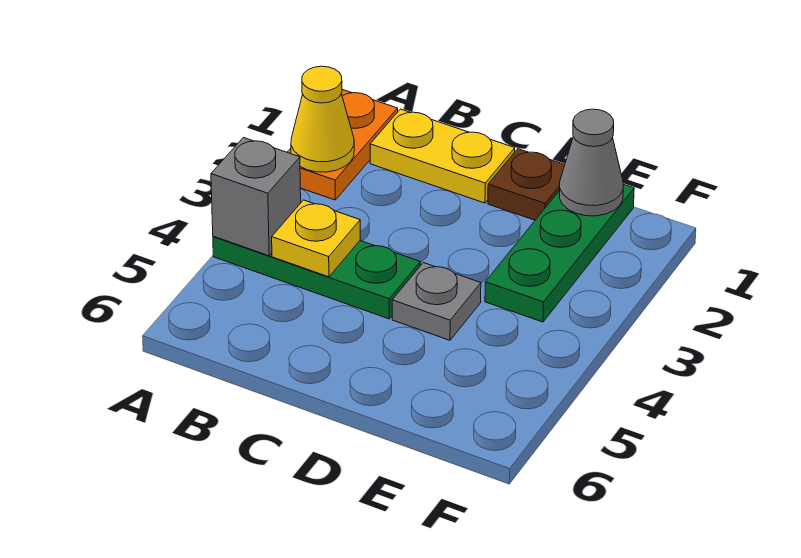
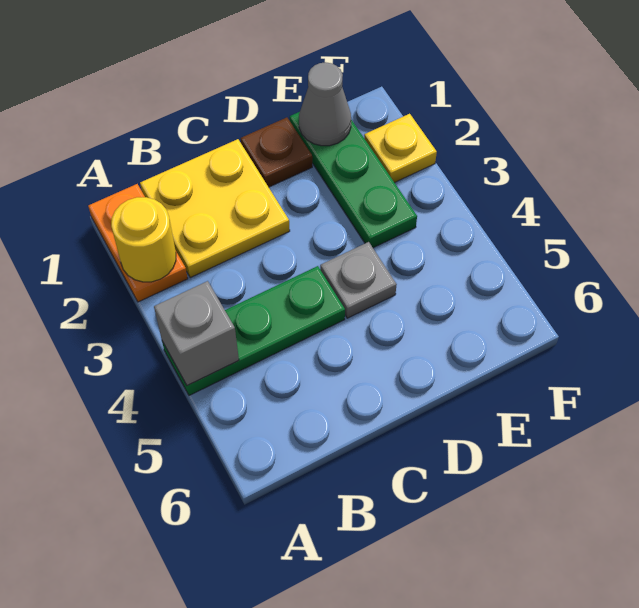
yellow 1x1 cone [291,66,354,172] -> yellow 1x1 round brick [111,197,176,282]
yellow 1x2 plate [370,109,515,203] -> yellow 2x2 plate [140,139,290,278]
yellow 1x1 plate [272,200,360,277] -> yellow 1x1 plate moved to [364,114,437,182]

